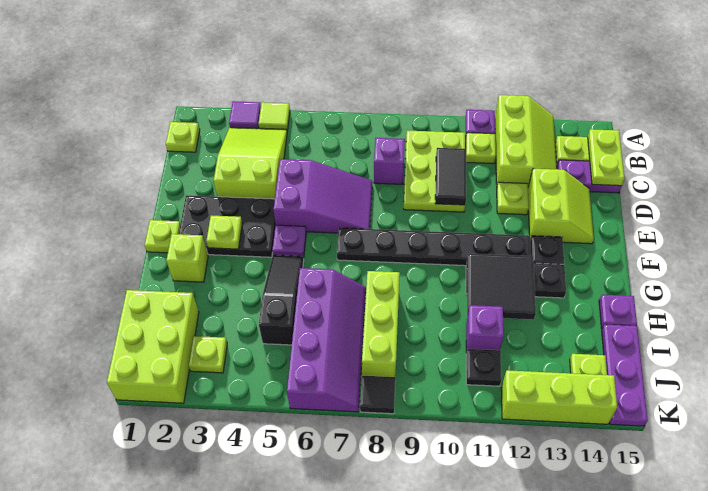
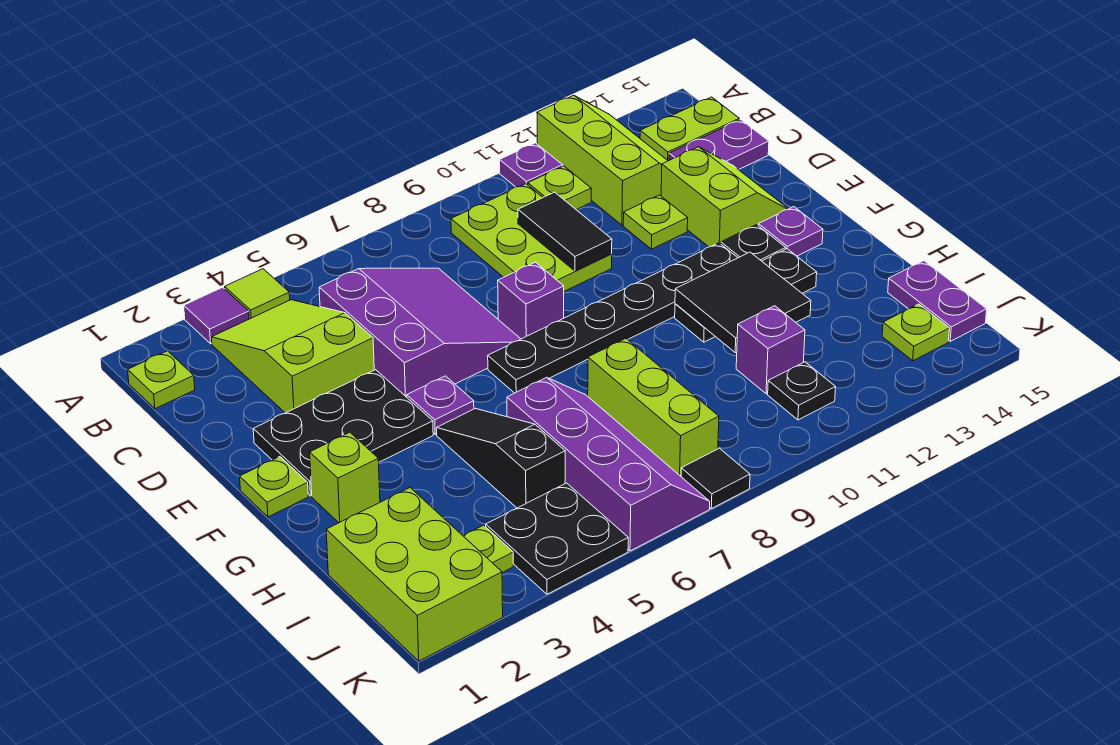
lime 1x2 plate [588,129,624,186] -> none
purple 1x1 brick [374,138,405,184] -> purple 1x1 brick moved to [498,262,564,339]
purple 2x3 slope [273,159,372,233] -> purple 3x3 slope [319,268,520,397]
lime 1x1 plate [206,215,242,249] -> none
purple 1x1 plate [599,295,637,329] -> purple 1x1 plate moved to [758,207,823,256]
purple 1x3 plate [602,324,648,426] -> purple 1x2 plate [888,261,987,341]
none -> black 2x2 plate [486,483,628,594]
lime 1x3 brick [501,370,617,424] -> none

